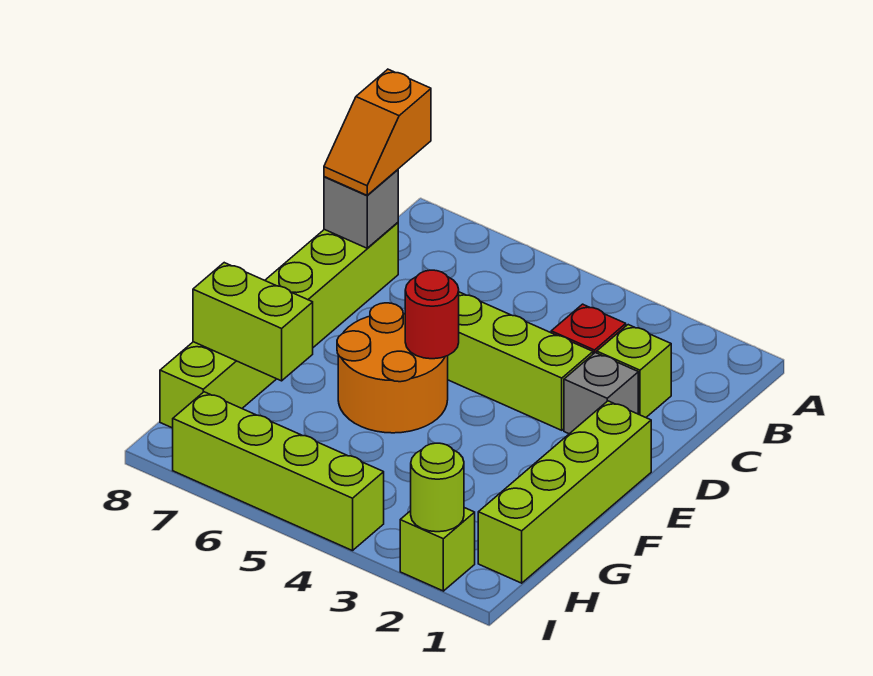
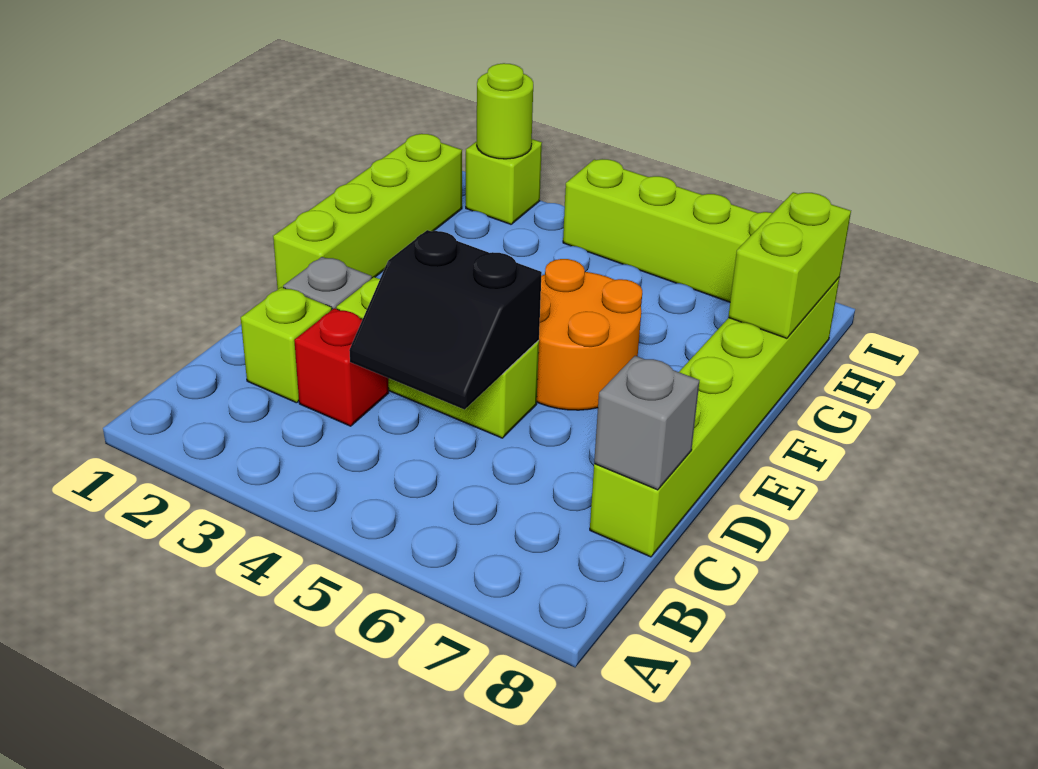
orange 1x2 slope [324,69,431,195] -> none
none -> black 2x2 slope [349,230,542,410]
red 1x1 round brick [405,270,459,359] -> none
lime 1x2 brick [193,263,313,381] -> lime 1x2 brick turned to [728,192,851,338]

